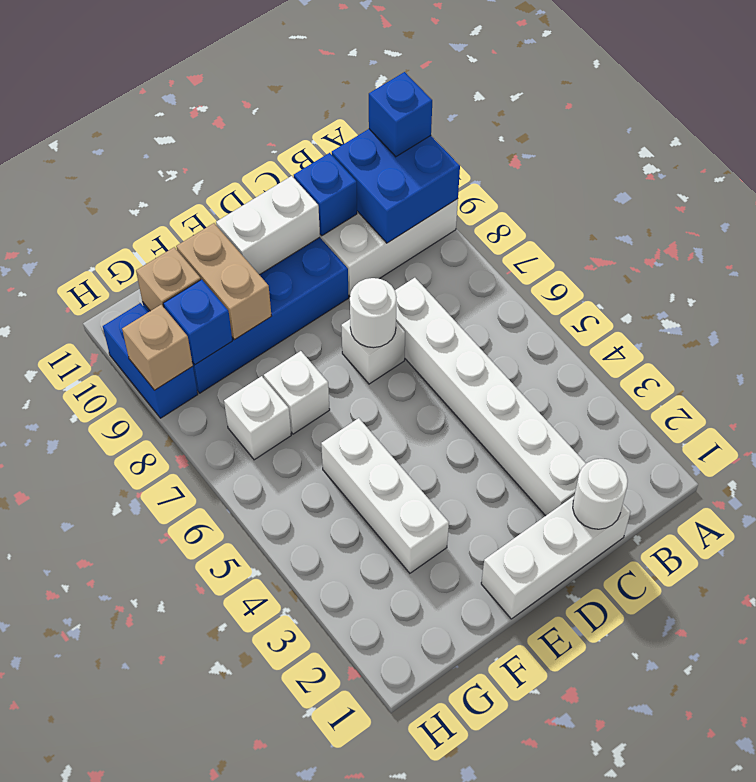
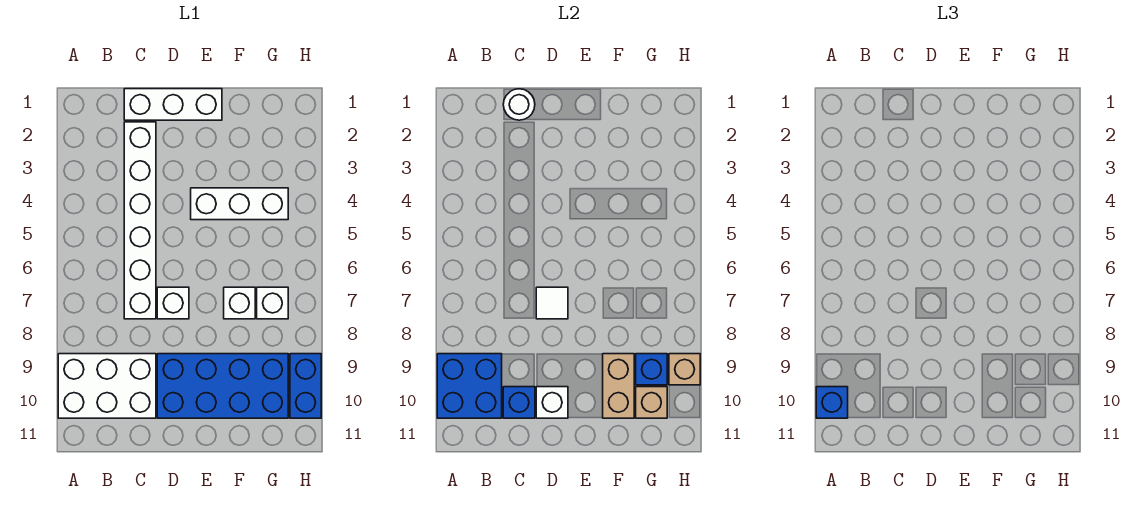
white 1x1 round brick [350,278,396,348] -> white 1x1 tile [536,287,568,319]
white 1x2 brick [216,176,320,275] -> white 1x1 brick [536,387,568,418]
white 1x3 brick [321,418,449,573] -> white 1x3 brick turned to [191,188,288,220]

